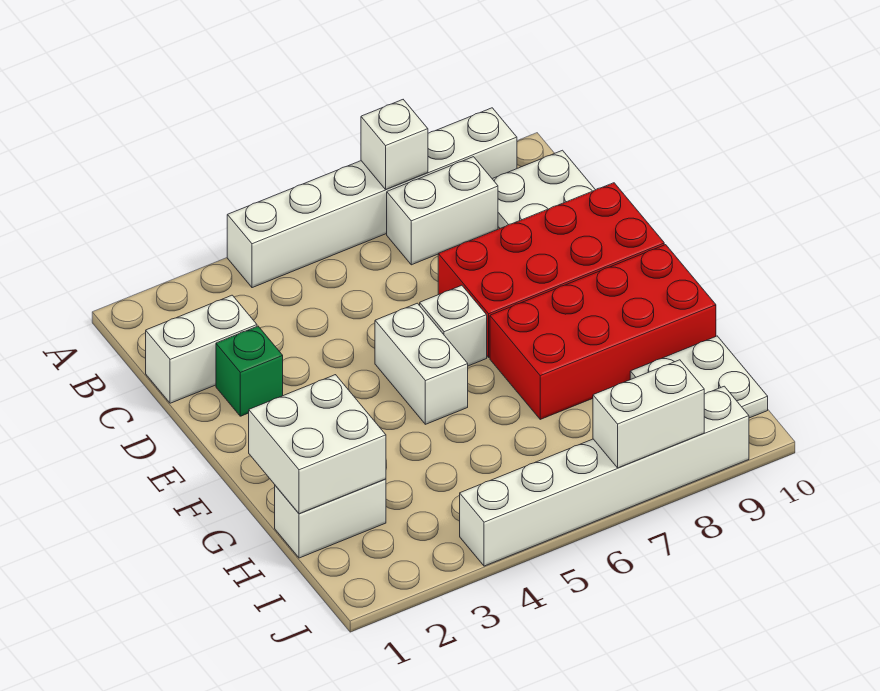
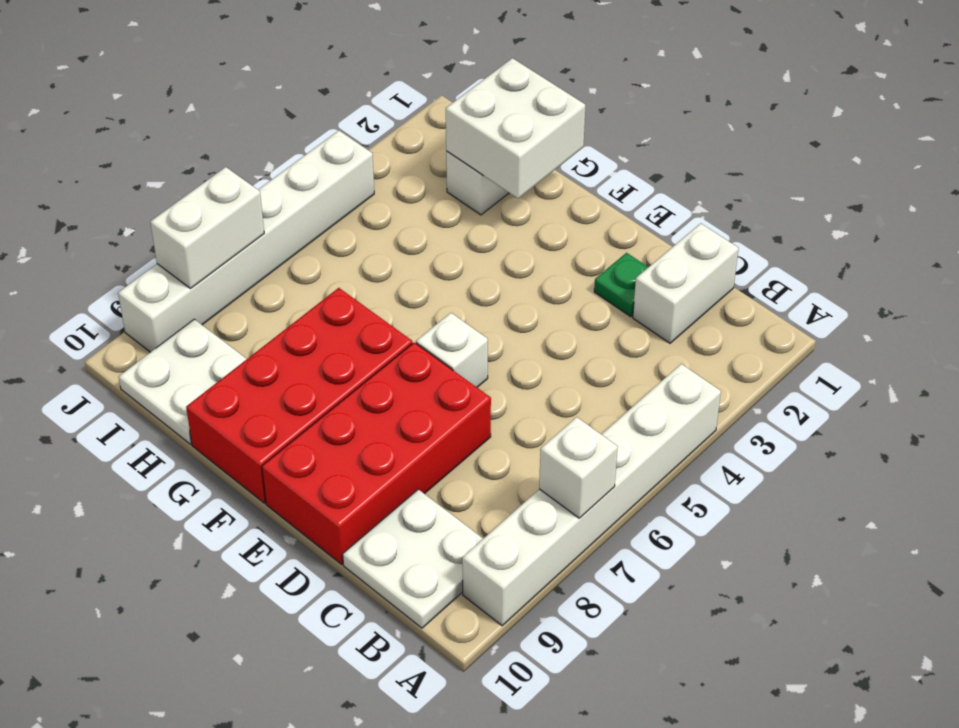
white 1x2 brick [387,157,498,265] -> none
green 1x1 brick [216,326,283,416] -> green 1x1 plate [594,253,648,317]
white 1x2 brick [375,303,468,424] -> none

